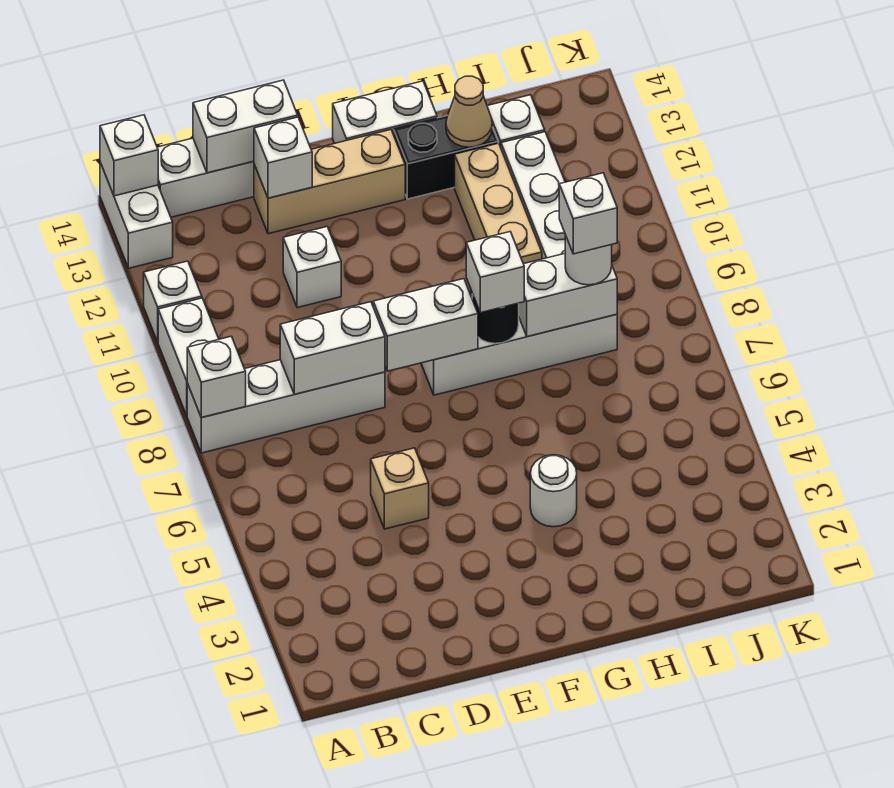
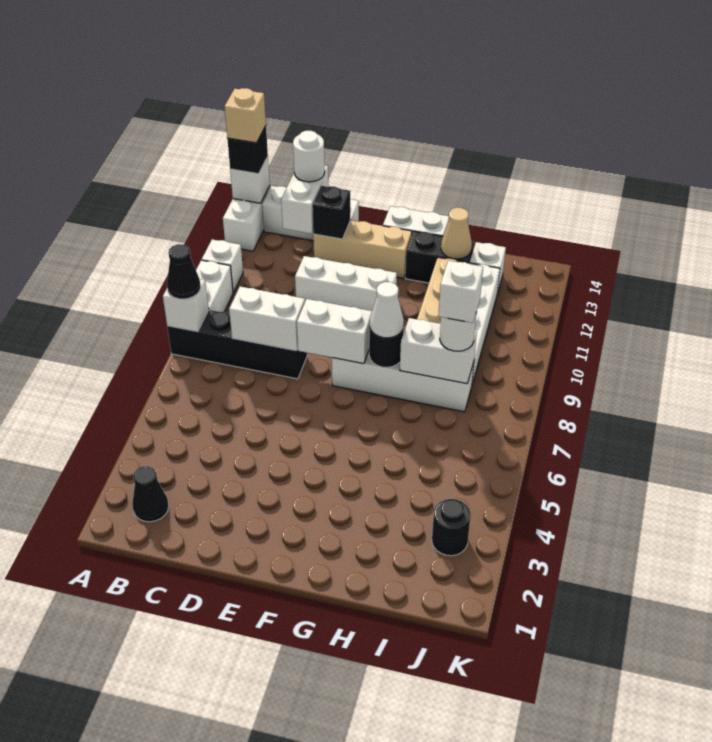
white 1x4 brick [187,360,385,453] -> black 1x4 brick [167,310,307,379]
none -> black 1x1 cone [167,244,201,299]
none -> black 1x1 brick [227,126,268,174]
none -> black 1x1 cone [132,466,169,522]
white 1x2 brick [193,80,298,173] -> white 1x2 brick turned to [281,165,329,234]
tan 1x1 brick [371,448,429,529] -> tan 1x1 brick moved to [225,88,266,143]
white 1x1 brick [283,227,341,308] -> white 1x3 brick [295,256,397,311]
white 1x1 brick [254,117,312,198] -> black 1x1 brick [312,186,350,239]
white 1x1 round brick [530,455,577,527] -> white 1x1 round brick moved to [293,131,325,182]
white 1x1 brick [466,232,524,313] -> white 1x1 cone [370,282,404,338]
none -> black 1x1 round brick [432,499,471,556]

